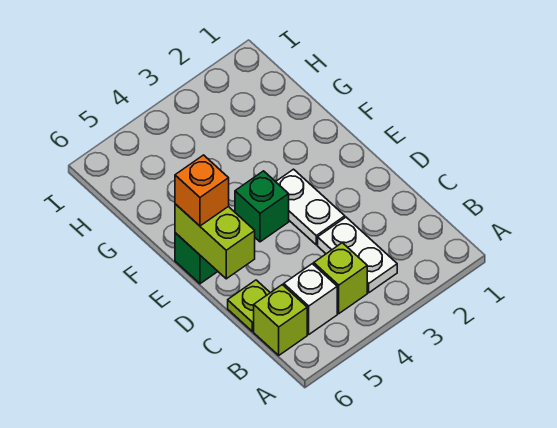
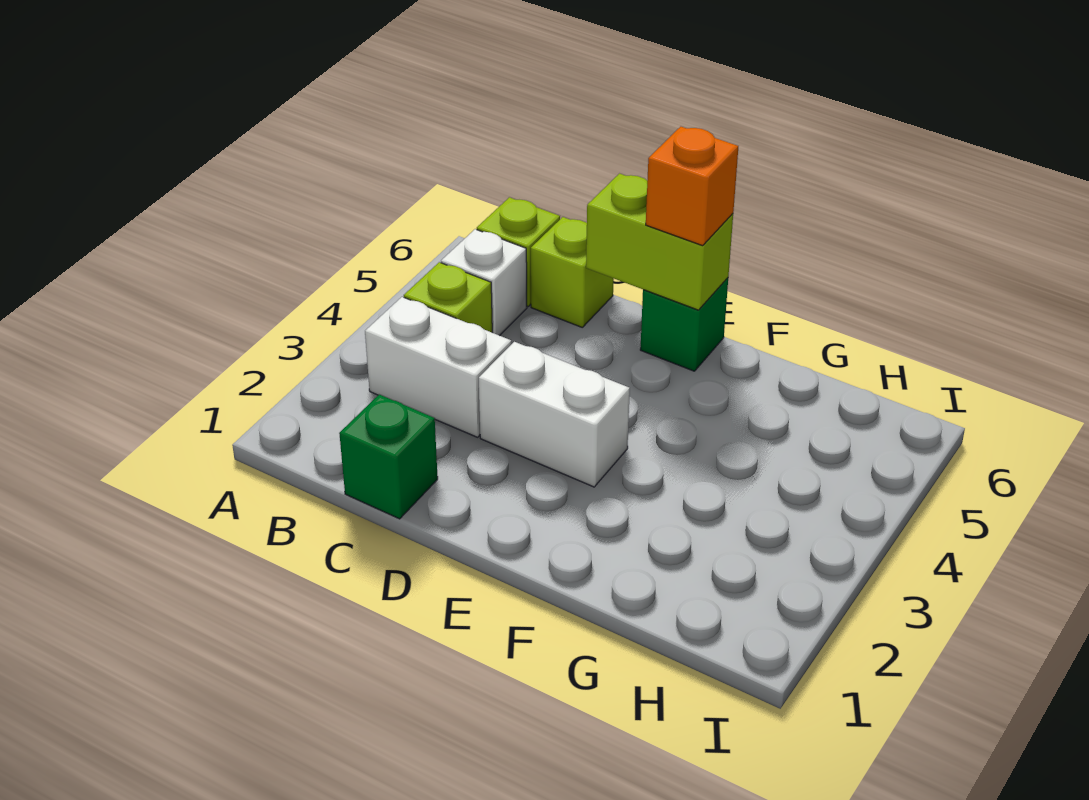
white 1x2 plate [318,217,397,293] -> white 1x2 brick [365,297,511,437]
lime 1x1 plate [228,280,270,332] -> lime 1x1 brick [531,217,614,327]
white 1x2 plate [276,169,345,245] -> white 1x2 brick [479,342,630,487]
green 1x1 brick [235,171,289,242] -> green 1x1 brick moved to [339,395,438,519]

